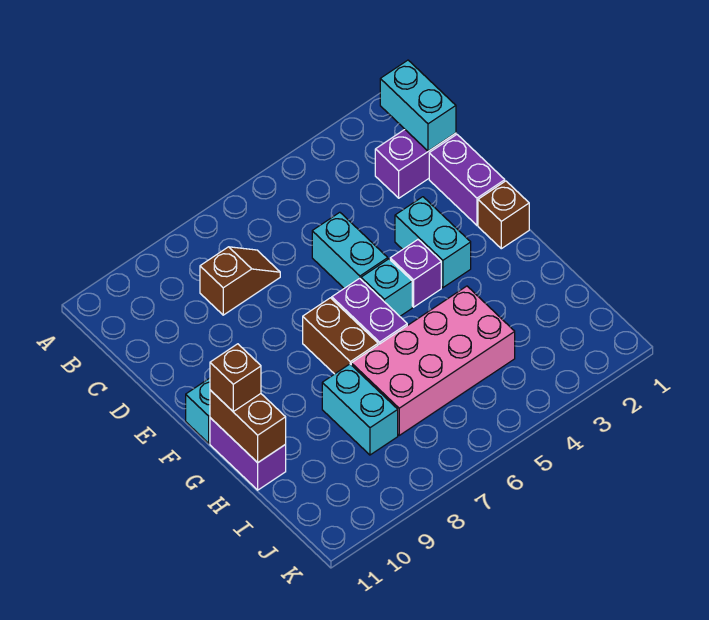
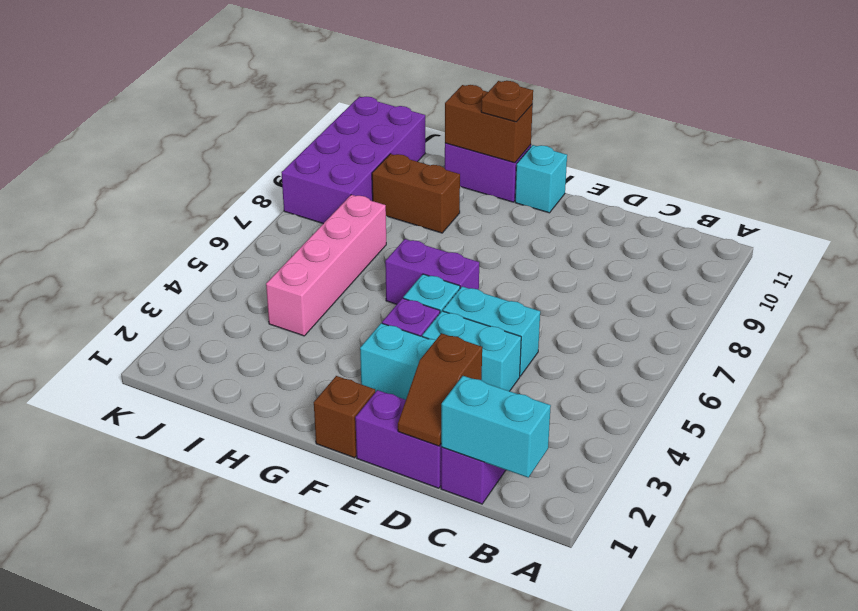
brown 1x2 slope [200,247,280,315] -> brown 1x2 slope moved to [398,333,482,446]
brown 1x2 brick [303,298,378,374] -> brown 1x2 brick moved to [372,154,460,233]
brown 1x1 brick [210,344,261,411] -> brown 1x1 plate [481,81,533,122]
pink 2x4 brick [351,286,515,435] -> pink 1x4 brick [266,195,386,336]
cyan 1x2 brick [322,364,398,455] -> cyan 1x2 brick moved to [422,311,521,391]
none -> purple 2x4 brick [282,97,425,224]

